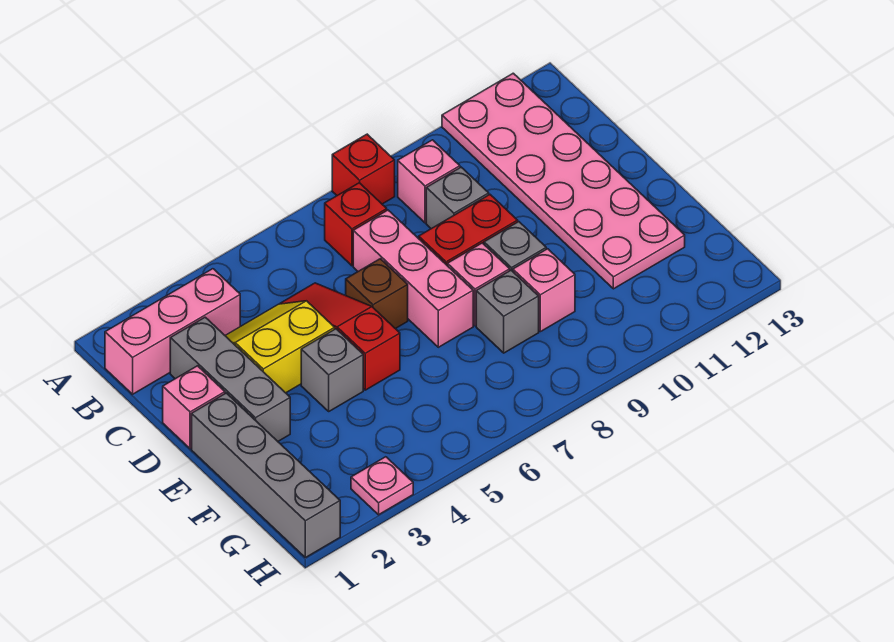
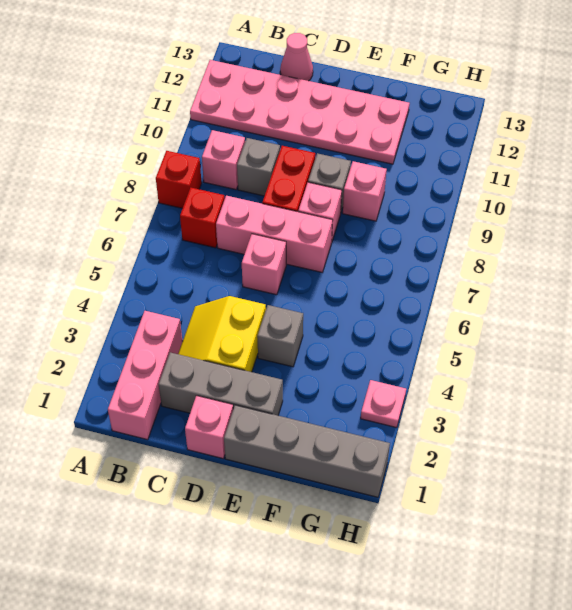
red 1x3 slope [280,283,400,390] -> none
none -> pink 1x1 cone [280,33,313,81]
brown 1x1 brick [346,259,408,329] -> pink 1x1 brick [242,234,286,295]
grey 1x1 brick [476,270,539,353] -> none

